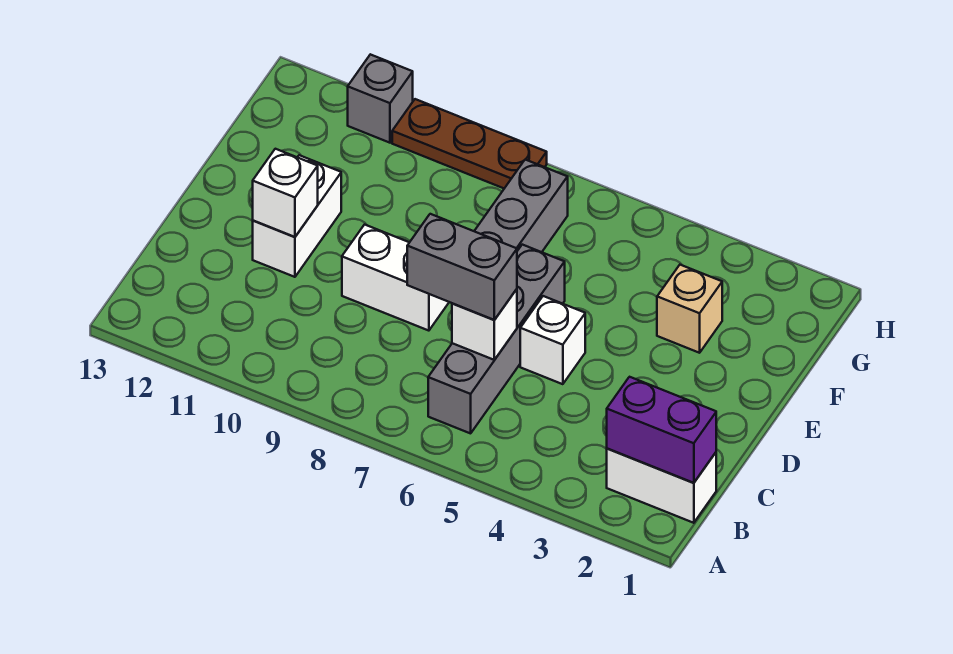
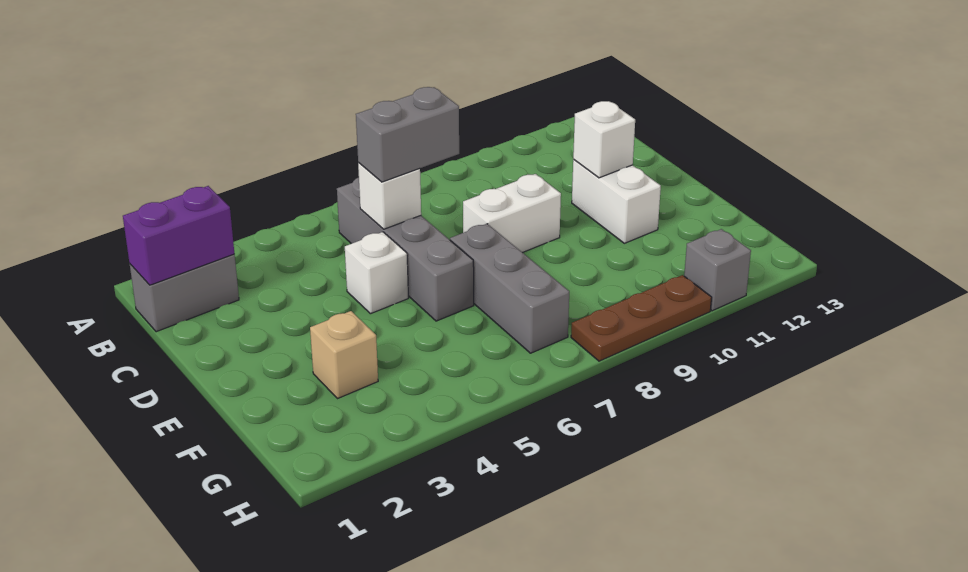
white 1x2 brick [607,448,716,523] -> grey 1x2 brick [130,254,239,332]

